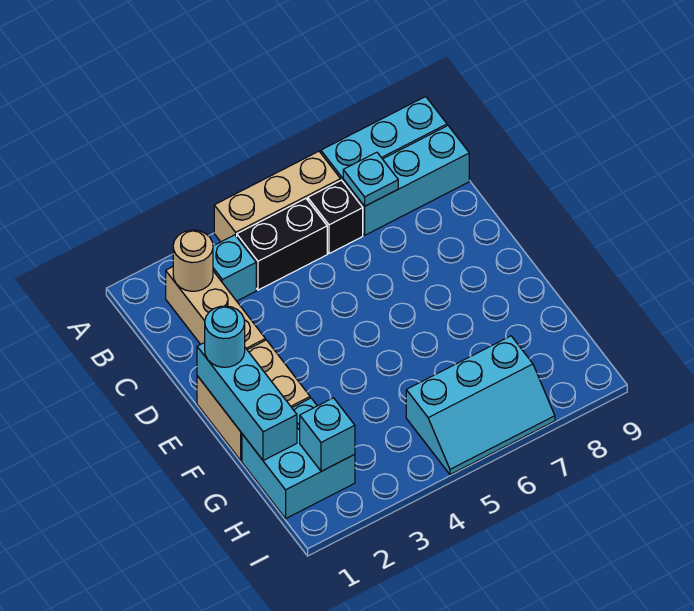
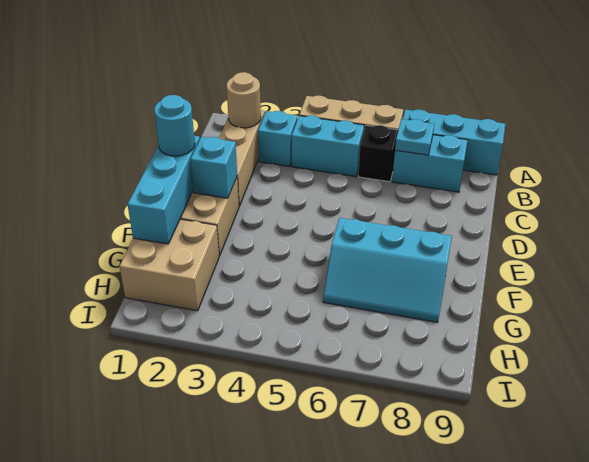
black 1x2 brick [237,199,327,290] -> cyan 1x2 brick [292,116,364,177]
cyan 1x3 brick [343,126,469,235] -> cyan 1x2 brick [392,135,468,192]
cyan 2x2 brick [242,398,355,519] -> tan 2x2 brick [119,219,219,311]
cyan 1x1 brick [300,398,355,471] -> cyan 1x1 brick moved to [190,137,237,198]
cyan 2x3 slope [406,336,555,475] -> cyan 2x3 slope moved to [323,218,452,322]

